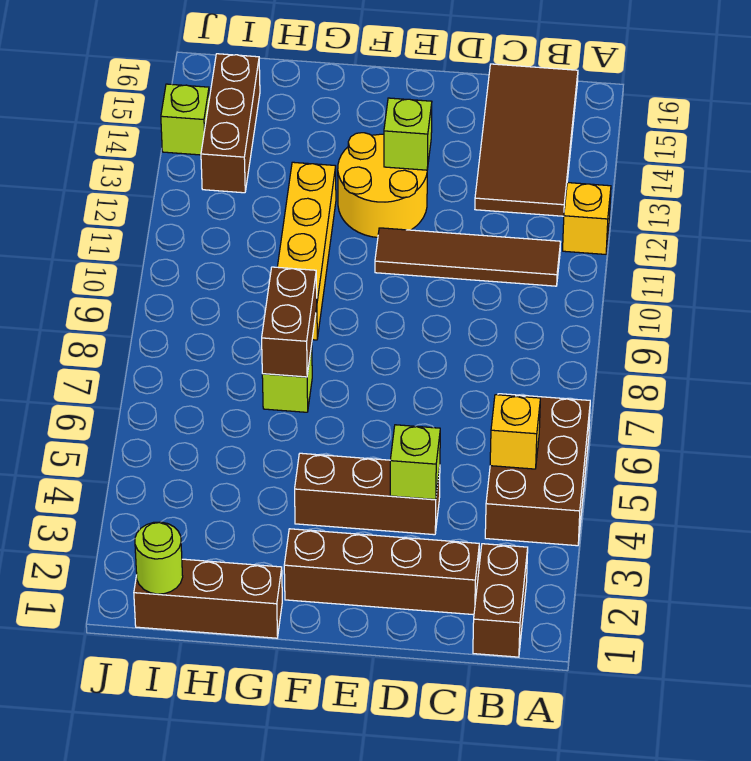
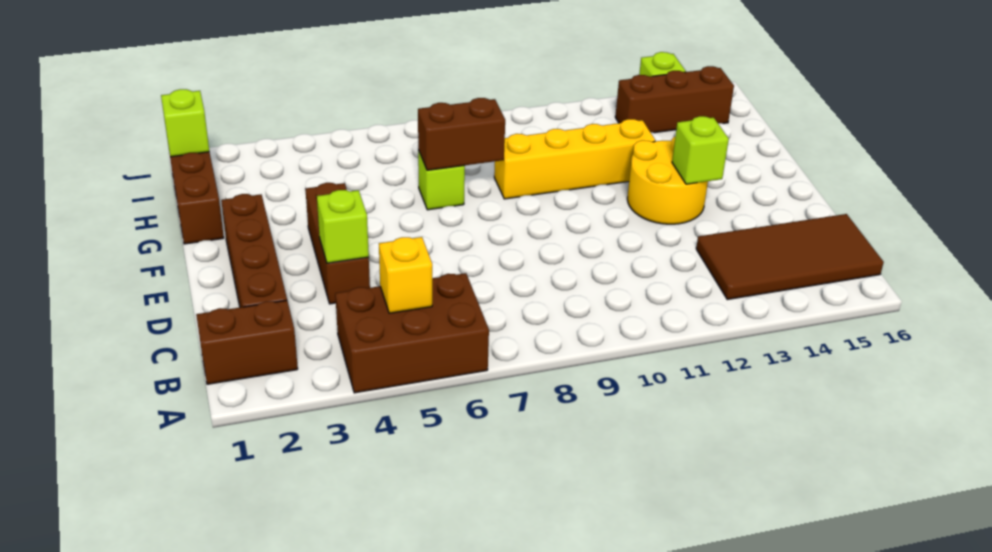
yellow 1x1 brick [563,183,611,254] -> none
brown 1x4 tile [375,228,560,286] -> none
lime 1x1 round brick [135,522,183,594] -> lime 1x1 brick [161,89,209,157]

